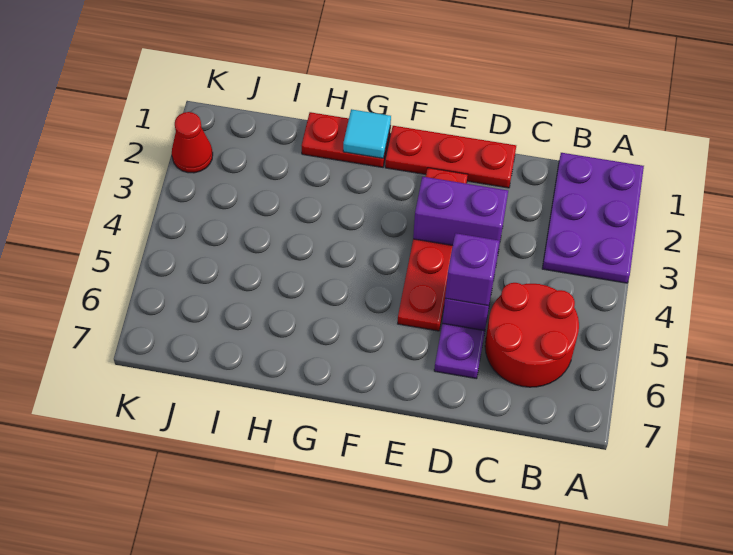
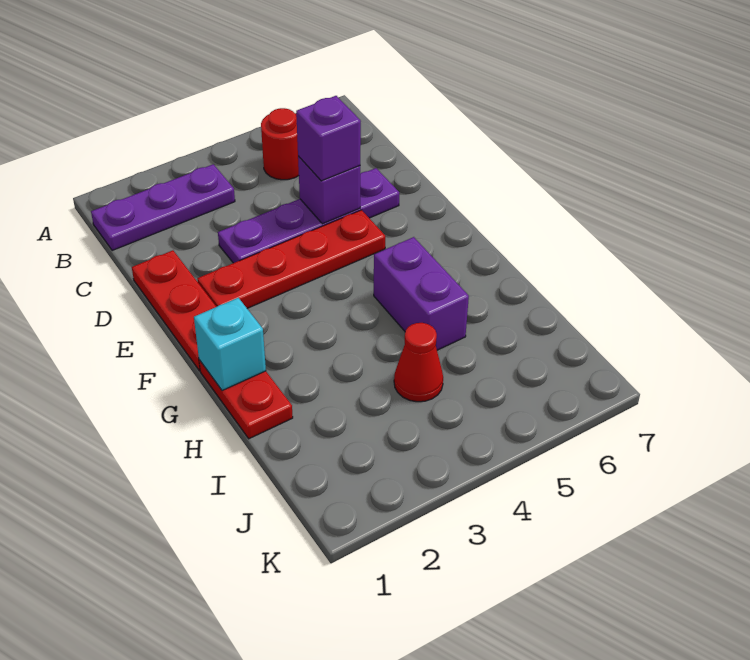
purple 2x3 plate [542,153,644,283] -> purple 1x3 plate [91,164,235,251]
red 2x2 round brick [485,283,579,387] -> red 1x1 round brick [261,108,299,180]
purple 1x2 brick [413,177,508,251] -> purple 1x2 brick moved to [374,237,469,350]
cyan 1x1 tile [343,109,391,158] -> cyan 1x1 brick [194,298,266,391]
red 1x1 cone [172,112,213,173] -> red 1x1 cone moved to [394,323,443,402]

